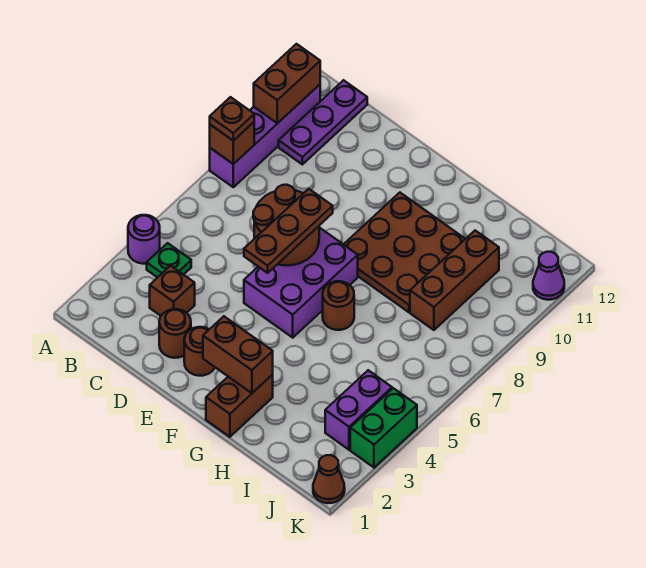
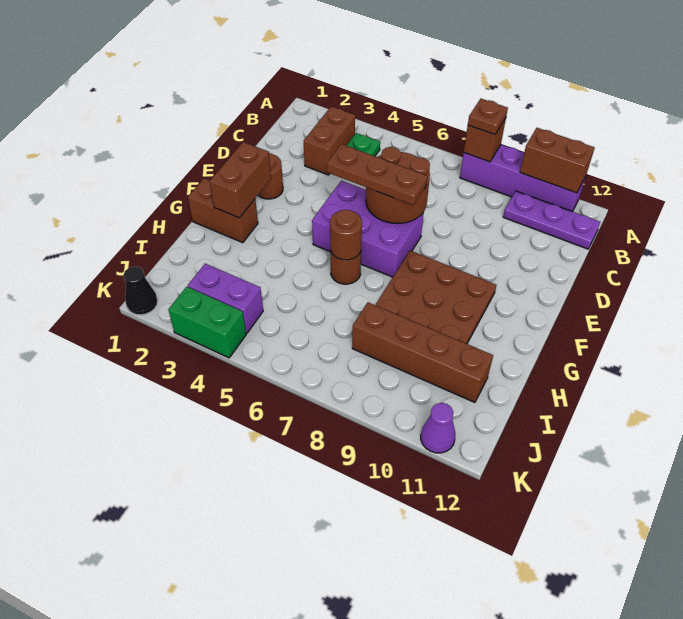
purple 1x1 round brick [128,215,160,264] -> none
brown 1x1 brick [150,266,195,316] -> brown 1x2 brick [304,106,355,175]
brown 1x1 round brick [159,309,191,358] -> brown 1x1 round brick moved to [330,210,362,260]
brown 1x3 brick [410,231,499,330] -> brown 1x4 brick [352,302,493,402]
brown 1x1 cone [313,455,345,503] -> black 1x1 cone [124,266,158,315]

